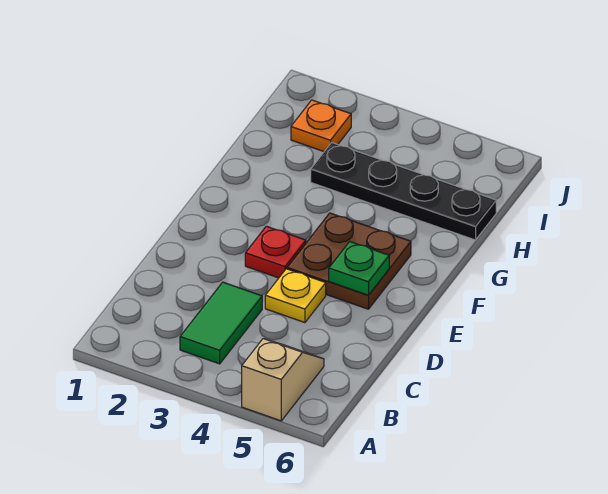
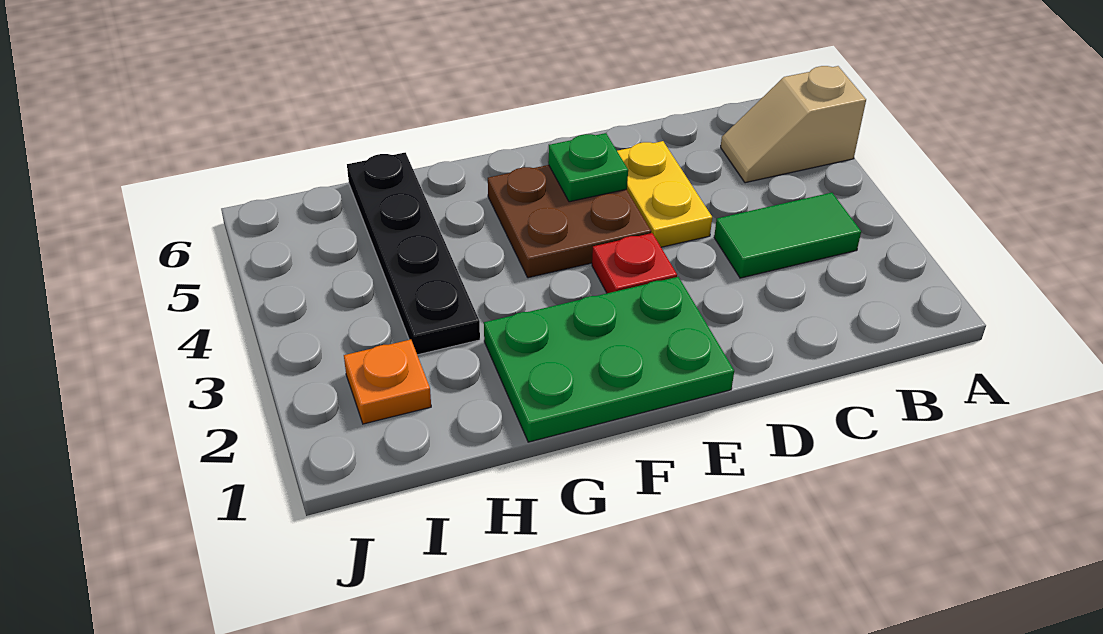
yellow 1x1 plate [265,269,326,323] -> yellow 1x2 plate [617,141,712,247]
none -> green 2x3 plate [484,277,734,442]

